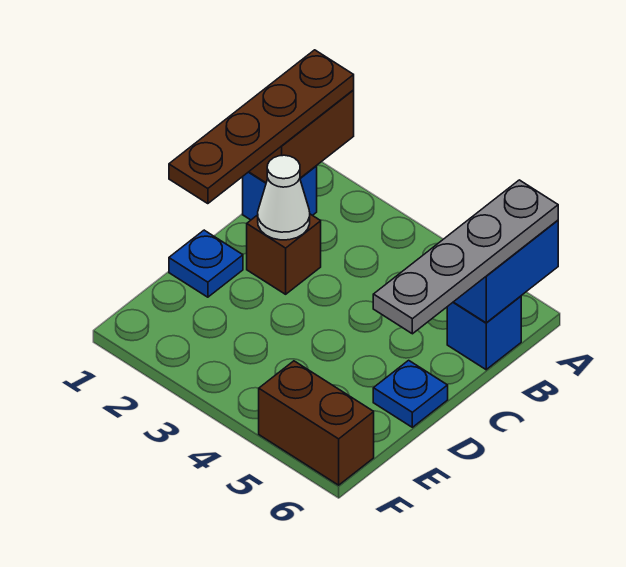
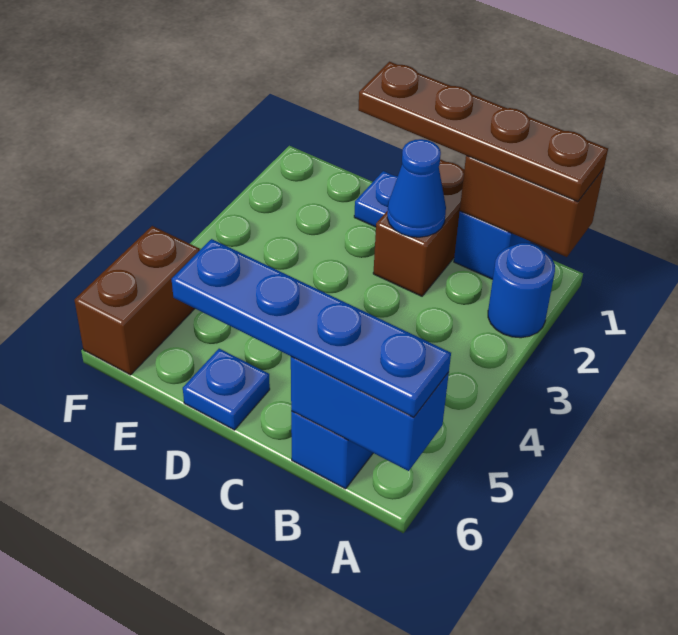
none -> blue 1x1 round brick [488,243,555,338]
grey 1x4 plate [373,180,558,334] -> blue 1x4 plate [172,239,451,417]
brown 1x1 brick [247,214,321,294] -> brown 1x2 brick [373,159,464,296]
white 1x1 cone [258,155,310,240] -> blue 1x1 cone [387,139,446,237]

